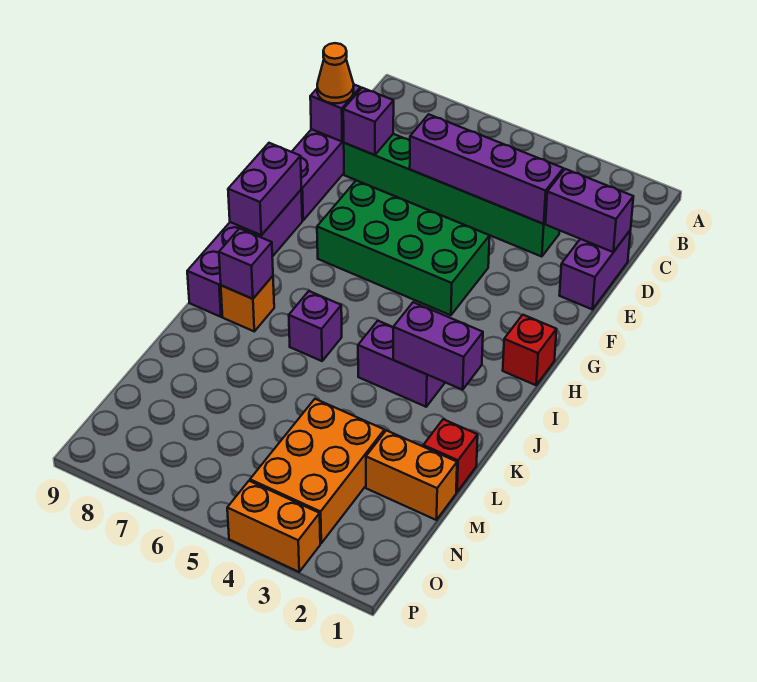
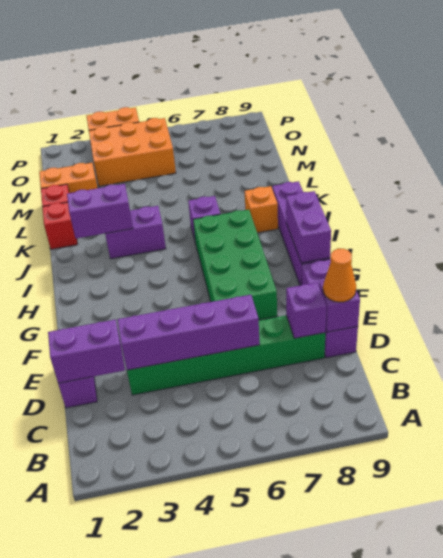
green 2x4 brick [317,181,490,315] -> green 2x4 brick turned to [193,210,277,320]
red 1x1 brick [503,315,556,385] -> red 1x1 brick moved to [42,202,78,249]
purple 1x1 brick [219,228,273,299] -> none
orange 2x3 brick [250,399,384,543] -> orange 2x3 brick turned to [89,118,176,186]

